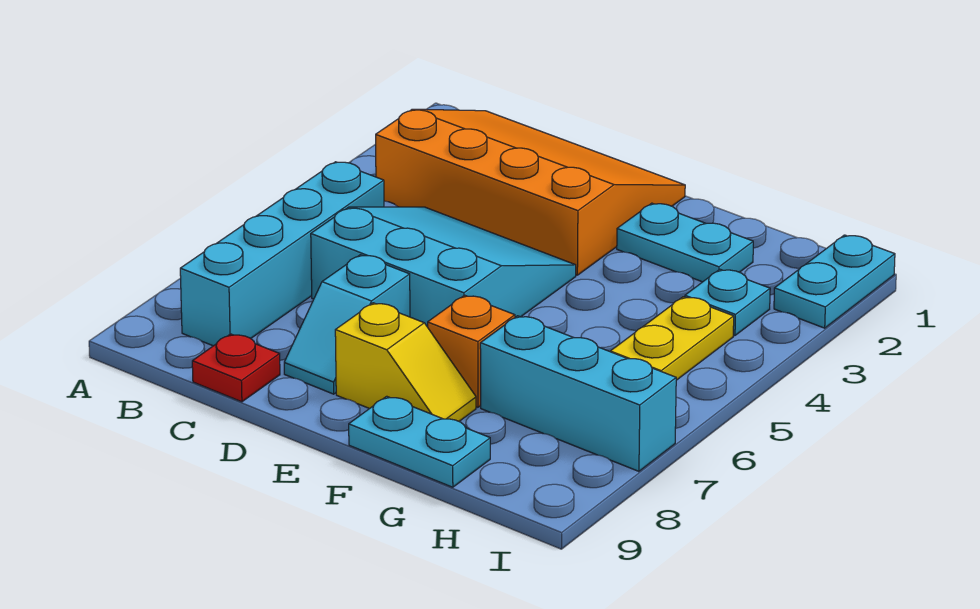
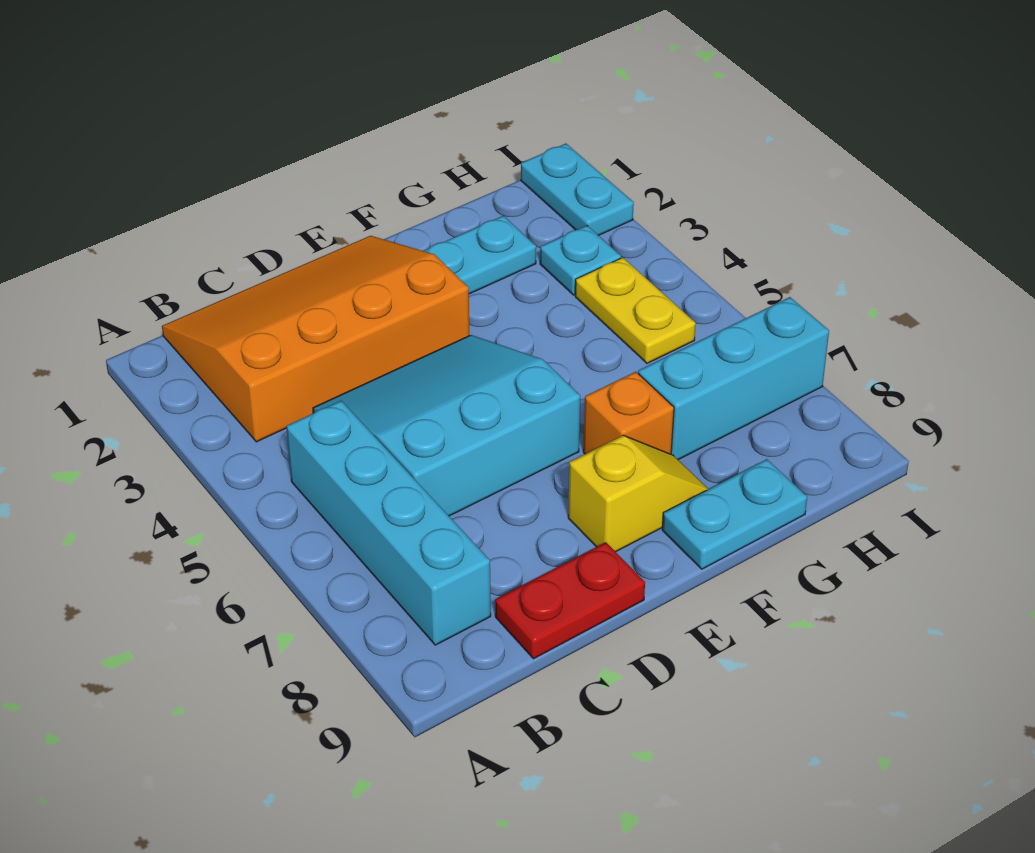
red 1x1 plate [192,334,280,402] -> red 1x2 plate [495,542,645,659]
cyan 1x2 slope [284,255,410,394] -> none

